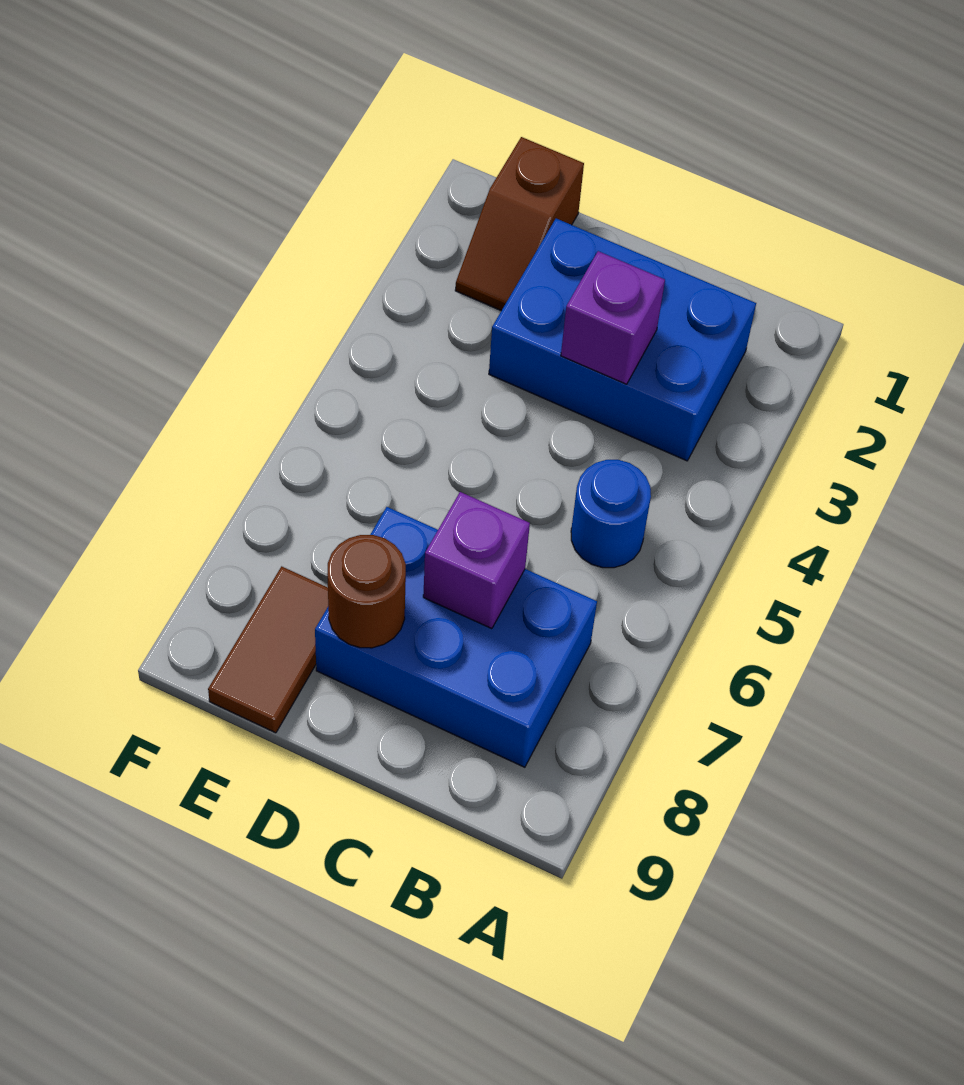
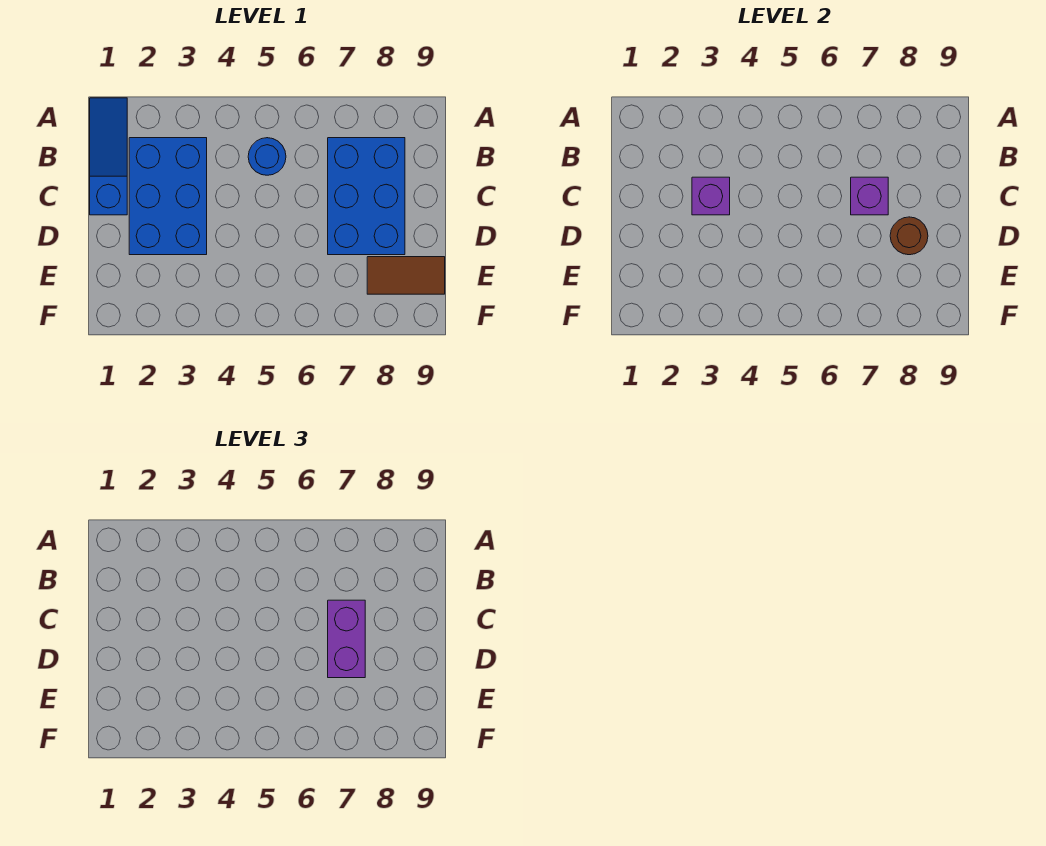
none -> blue 1x3 slope [90,98,127,215]
none -> purple 1x2 brick [328,600,365,678]
brown 1x2 slope [455,137,584,311] -> none

